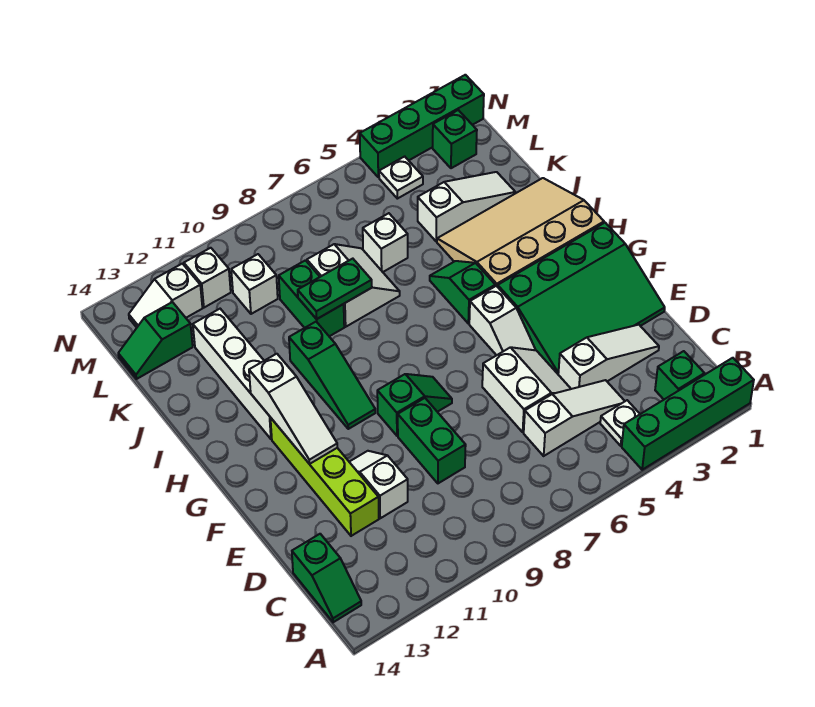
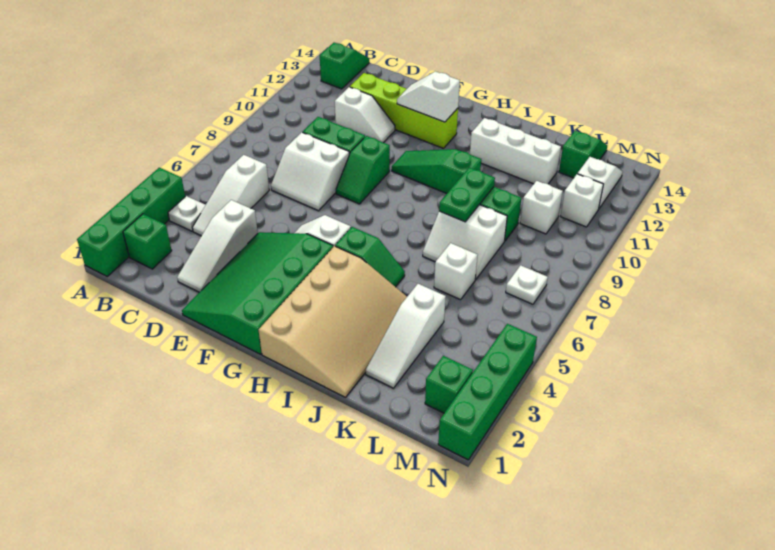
green 1x2 slope [292,534,361,622] -> green 1x2 slope turned to [320,43,369,89]
white 2x2 slope [482,347,571,432] -> white 2x2 slope moved to [271,132,349,211]
white 1x3 slope [249,354,337,464] -> white 1x2 slope [397,71,460,122]
white 1x4 brick [193,309,272,439] -> white 1x3 brick [470,118,561,184]
white 1x1 plate [379,156,423,199] -> white 1x1 plate moved to [506,265,548,304]

